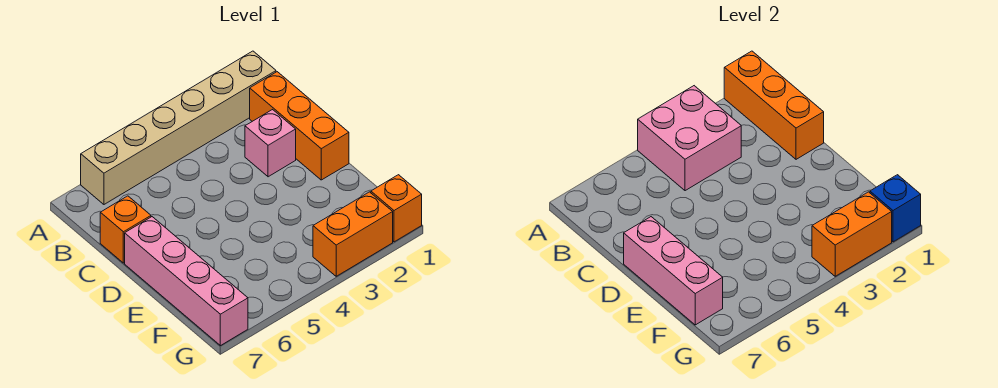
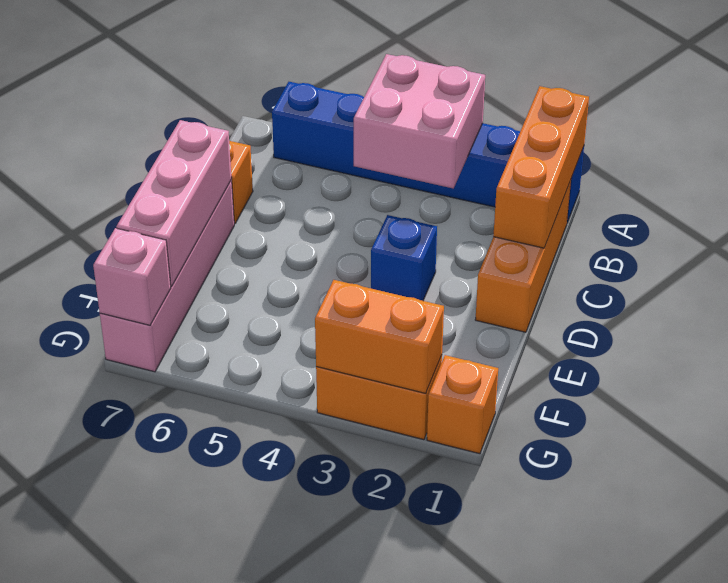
tan 1x6 brick [81,51,276,204] -> blue 1x6 brick [272,82,584,223]
pink 1x1 brick [245,110,296,177] -> pink 1x1 brick moved to [93,228,171,325]
blue 1x1 brick [870,175,921,242] -> blue 1x1 brick moved to [371,215,437,301]

